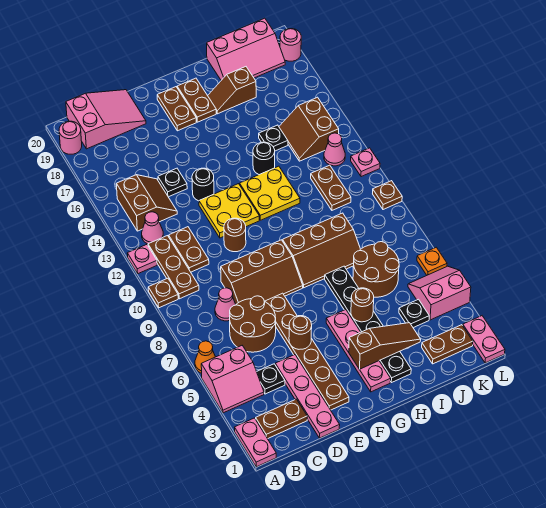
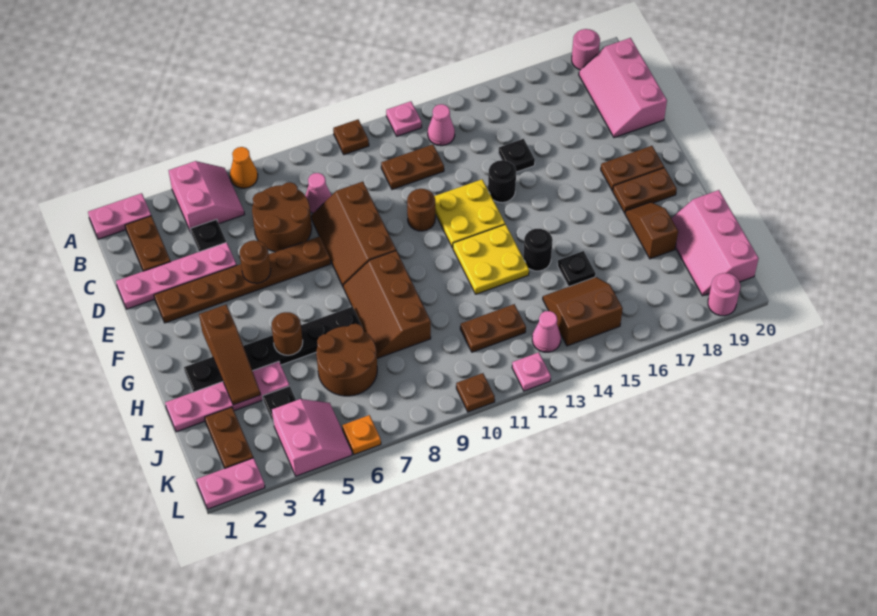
pink 2x2 slope [201,346,264,413] -> pink 2x2 slope turned to [169,161,245,232]
brown 1x3 plate [148,236,199,299] -> none
brown 2x2 slope [116,175,177,231] -> none
pink 2x3 slope [66,90,146,149] -> pink 2x3 slope turned to [579,38,667,138]
pink 1x4 plate [326,310,391,392] -> pink 1x4 plate moved to [165,361,289,432]

